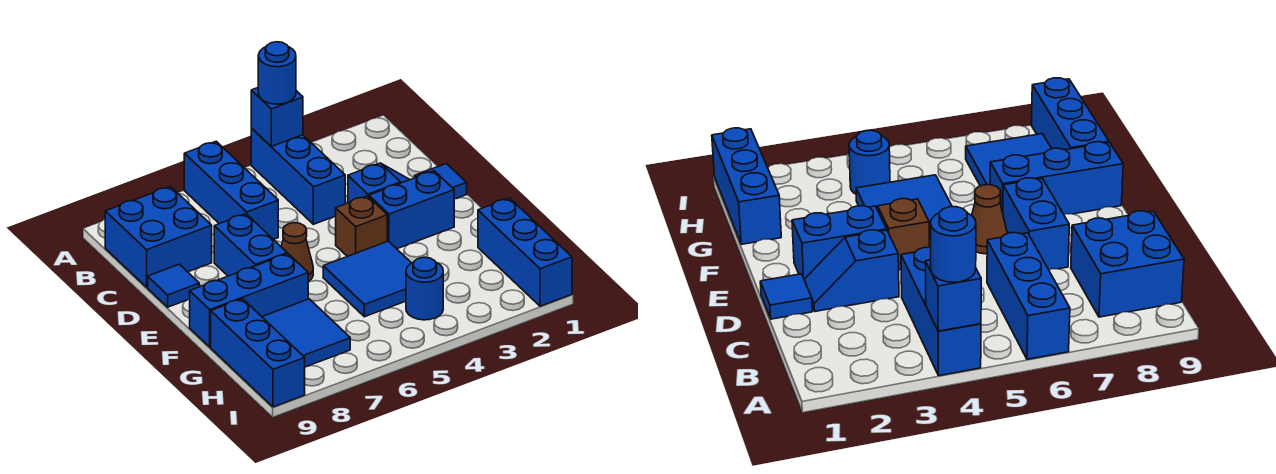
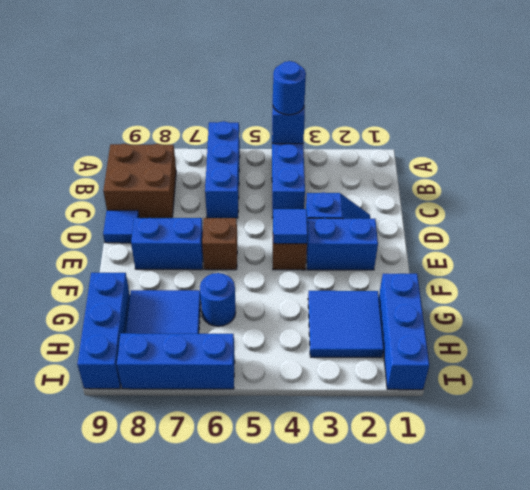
blue 2x2 brick [105,186,212,287] -> brown 2x2 brick [103,144,176,218]
blue 1x1 tile [415,164,467,199] -> blue 1x1 tile moved to [273,209,308,244]
blue 1x2 brick [214,214,287,276] -> blue 1x2 brick turned to [131,218,203,270]
brown 1x1 cone [281,223,313,282] -> brown 1x1 brick [202,218,237,270]
blue 2x2 tile [323,241,411,317] -> blue 2x2 tile moved to [308,291,384,357]
blue 1x3 brick [190,254,308,347] -> blue 1x3 brick moved to [117,333,235,389]
blue 1x1 round brick [406,257,443,320] -> blue 1x1 round brick moved to [200,273,236,326]

